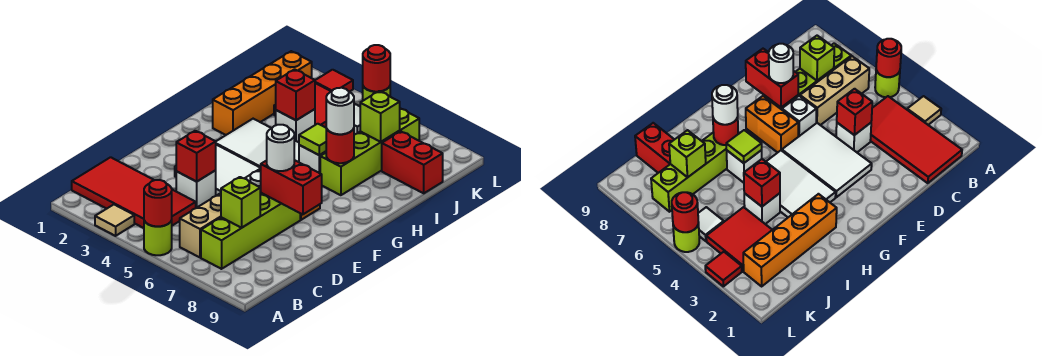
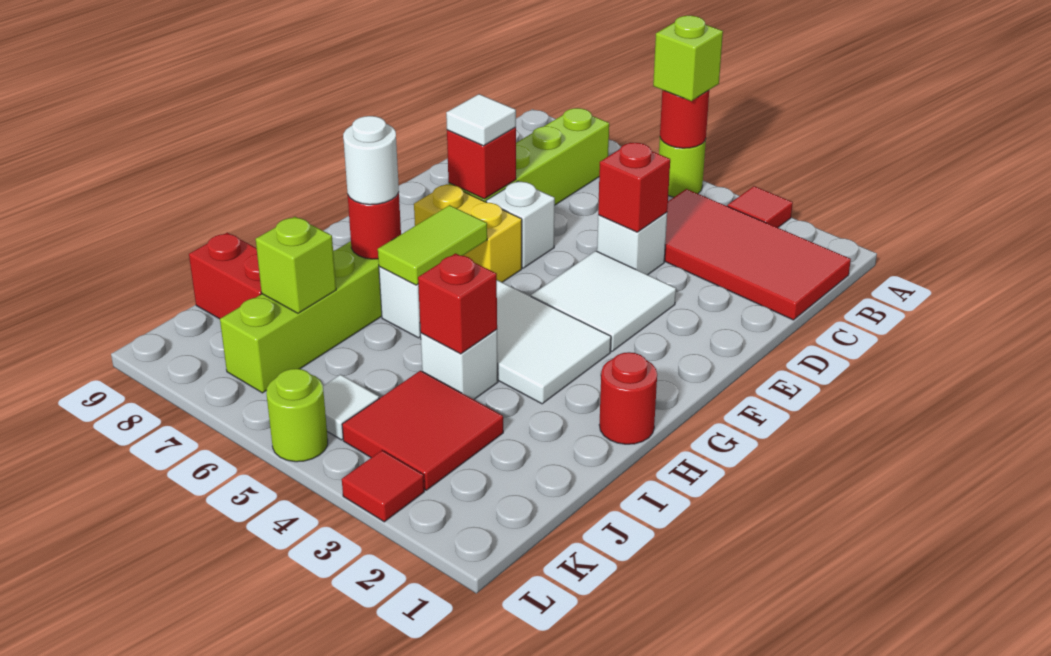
tan 1x1 tile [95,205,134,236] -> red 1x1 tile [727,186,793,228]
tan 1x3 brick [180,193,221,258] -> none
lime 1x1 brick [221,177,260,228] -> lime 1x1 brick moved to [653,16,723,101]
white 2x3 tile [175,145,260,196] -> white 2x2 tile [531,251,676,352]
red 1x2 brick [261,160,322,215] -> red 1x1 brick [447,127,516,199]
white 1x1 round brick [267,125,294,171] -> white 1x1 tile [446,94,516,146]
orange 1x2 brick [746,96,798,153] -> yellow 1x2 brick [414,184,522,282]
orange 1x4 brick [213,51,312,135] -> none
lime 1x1 tile [299,124,327,155] -> lime 1x2 tile [378,205,487,285]
red 1x1 round brick [363,45,390,92] -> red 1x1 round brick moved to [599,352,657,444]

